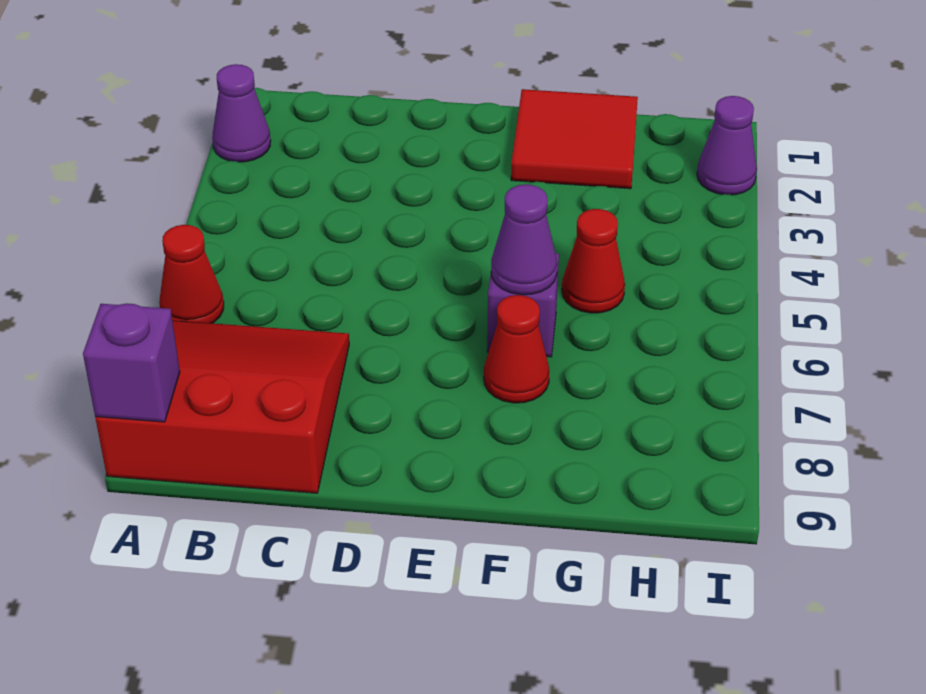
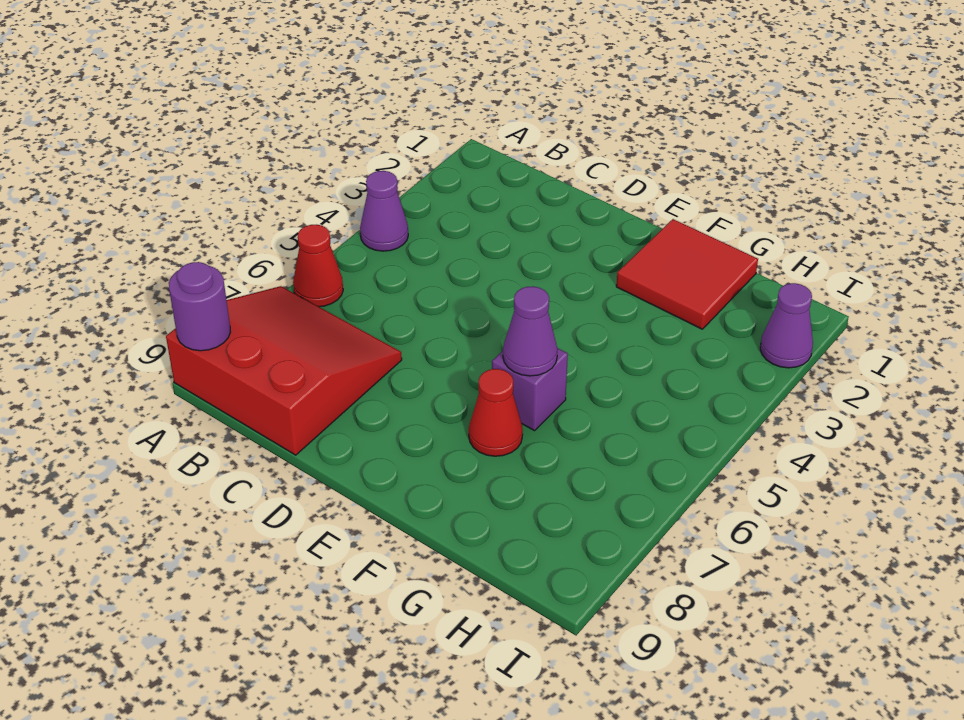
purple 1x1 cone [212,64,271,162] -> purple 1x1 cone moved to [360,171,408,251]
purple 1x1 brick [83,303,180,422] -> purple 1x1 round brick [169,262,230,351]
red 1x1 cone [562,209,625,313] -> none

